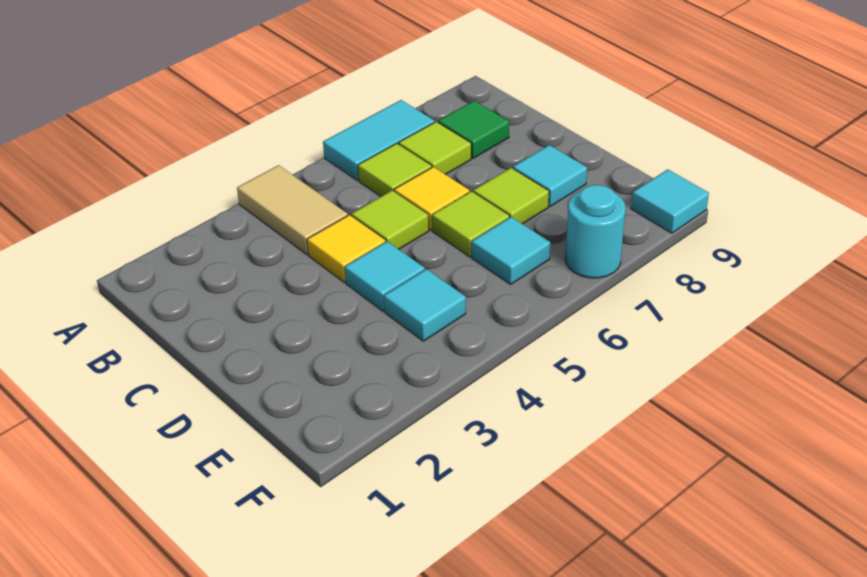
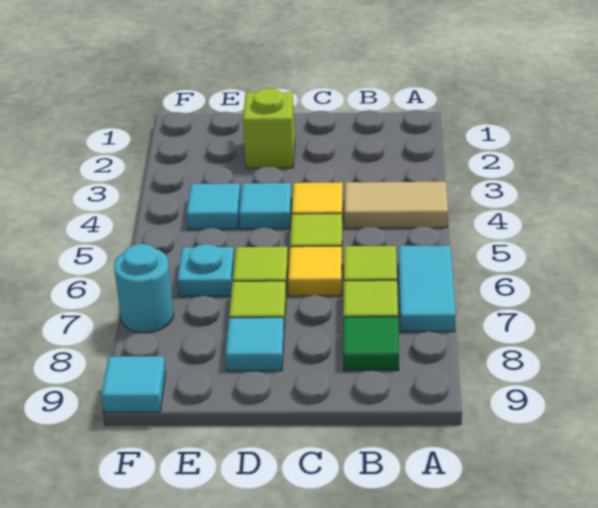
none -> lime 1x1 brick [243,88,295,168]
cyan 1x1 tile [472,217,551,284] -> cyan 1x1 plate [177,244,234,297]

